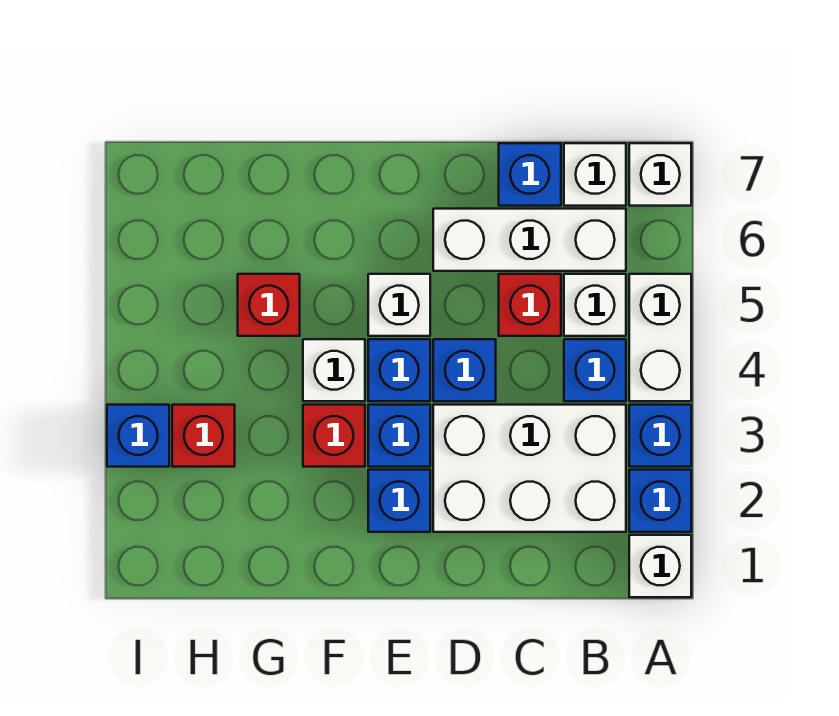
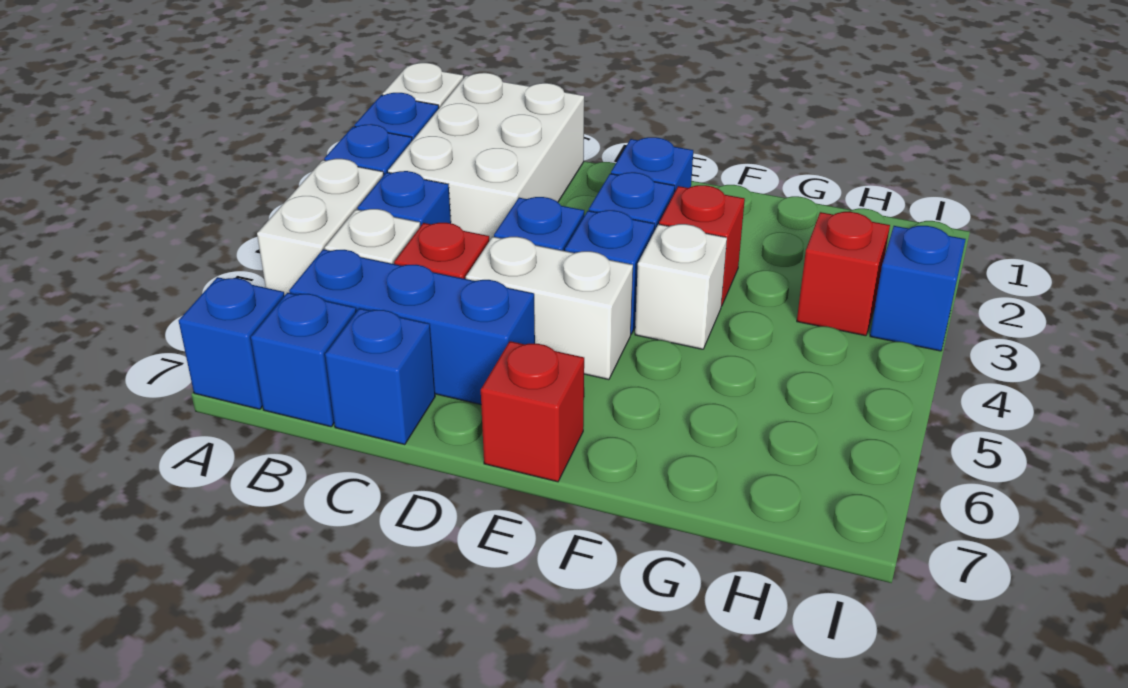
white 1x1 brick [629,143,691,206] -> blue 1x1 brick [179,277,285,409]
white 2x3 brick [433,405,626,532] -> white 2x3 brick turned to [388,73,584,241]
white 1x3 brick [433,209,626,271] -> blue 1x3 brick [289,249,535,405]
white 1x1 brick [564,143,626,206] -> blue 1x1 brick [251,293,356,427]
white 1x1 brick [368,274,430,336] -> white 1x2 brick [466,237,633,380]
red 1x1 brick [238,274,300,336] -> red 1x1 brick moved to [481,341,584,482]

